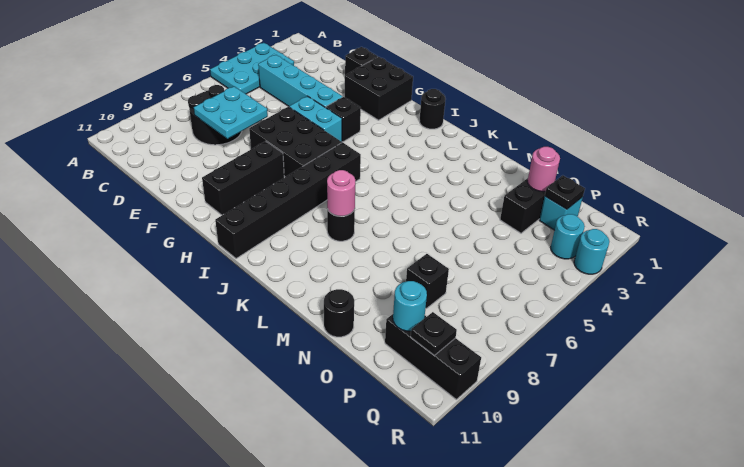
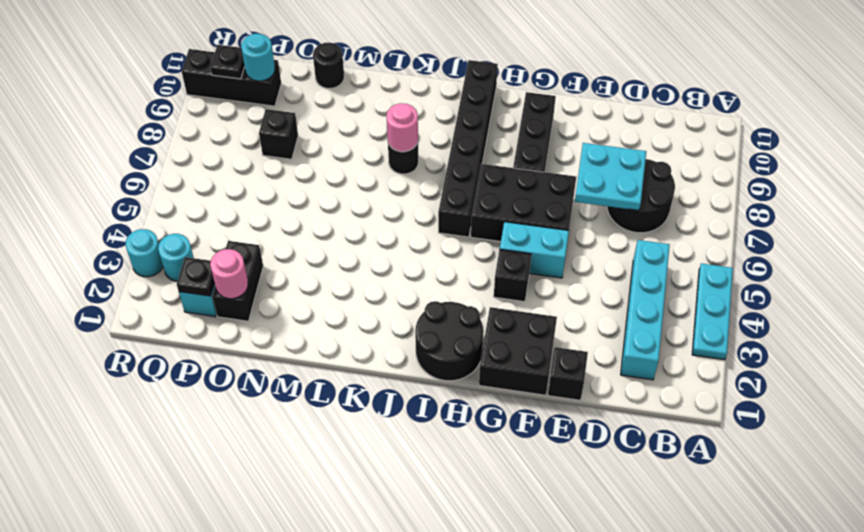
cyan 2x3 plate [210,43,294,94] -> cyan 1x3 plate [692,263,733,360]
cyan 1x4 brick [258,55,343,108] -> cyan 1x4 brick turned to [621,240,670,380]
black 1x1 round brick [420,89,445,129] -> black 2x2 round brick [415,301,484,381]

